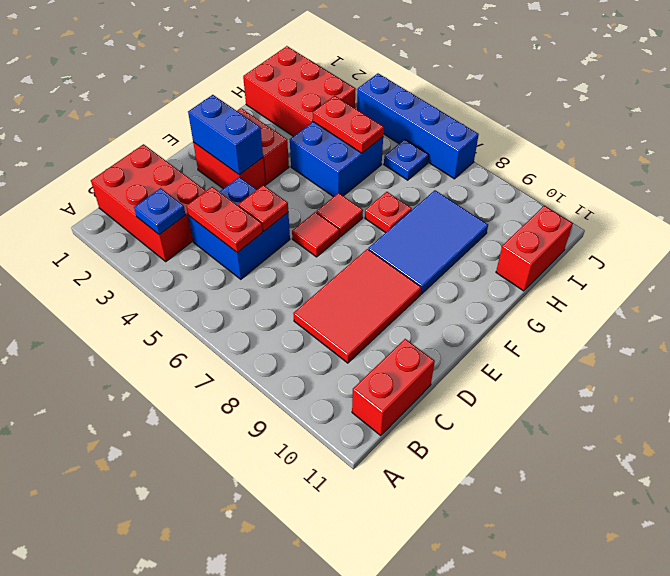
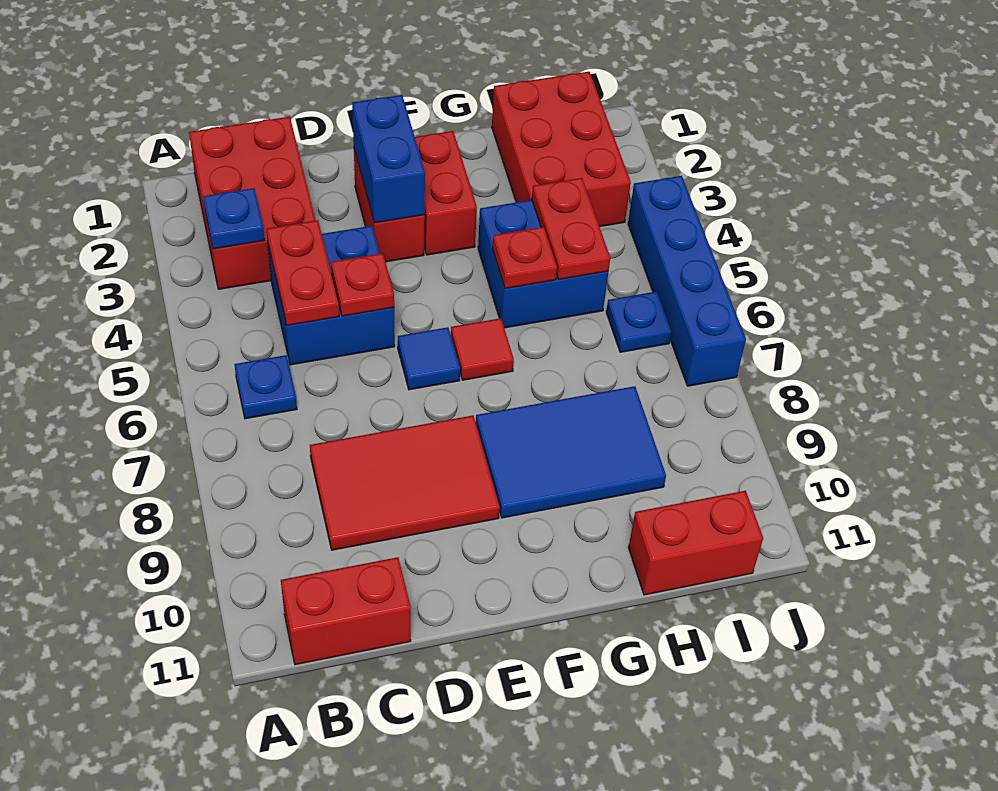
none -> blue 1x1 plate [234,355,297,419]
red 1x1 tile [292,212,339,257] -> blue 1x1 tile [398,327,460,390]
red 1x1 plate [365,192,412,233] -> red 1x1 plate moved to [493,227,557,288]

